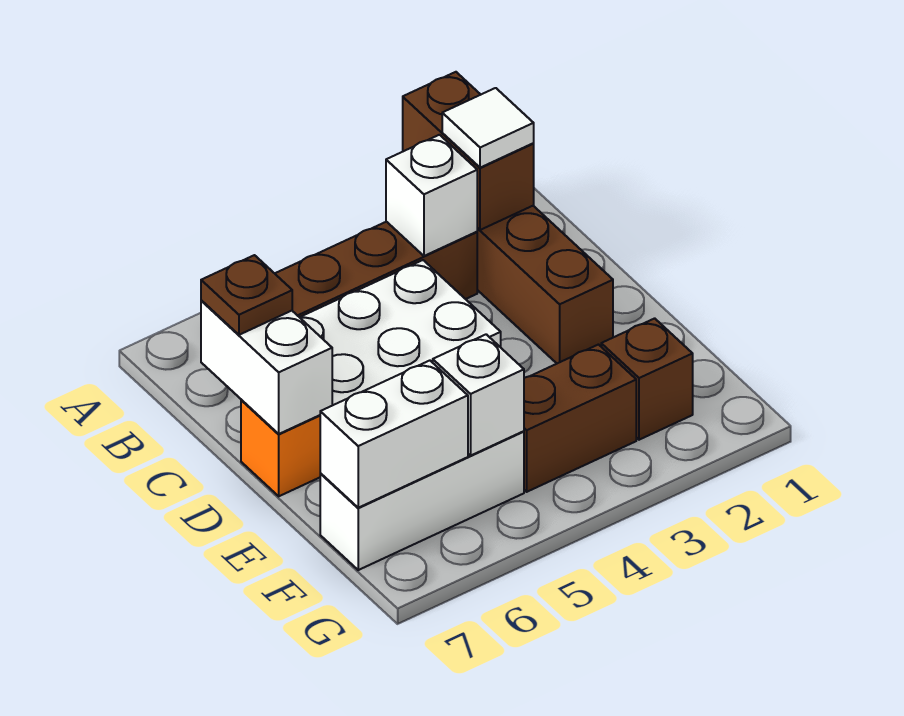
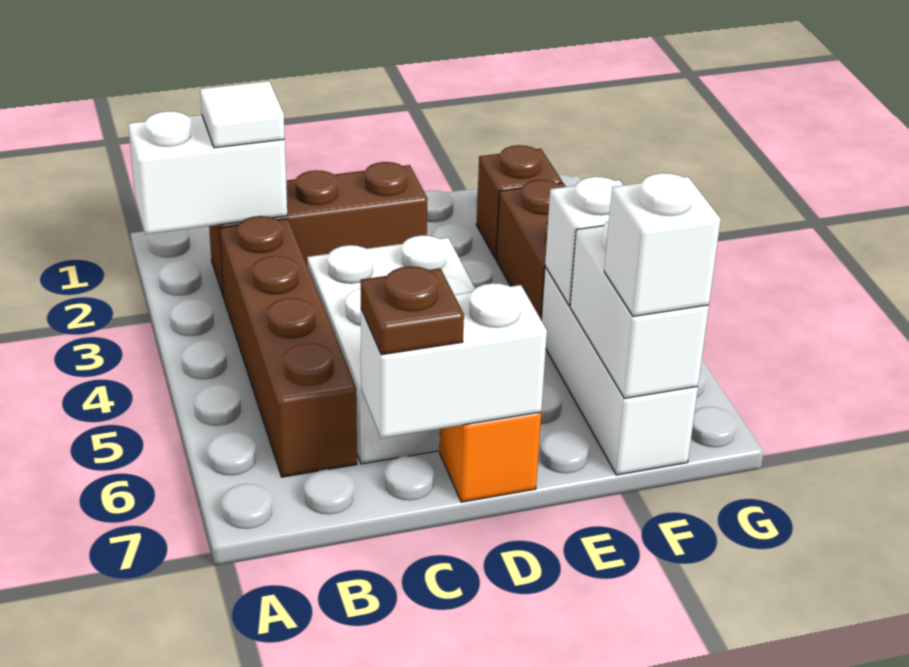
brown 1x2 brick [403,72,534,230] -> white 1x2 brick [128,111,287,234]
white 1x1 brick [386,135,477,256] -> white 1x1 brick moved to [604,173,721,316]

